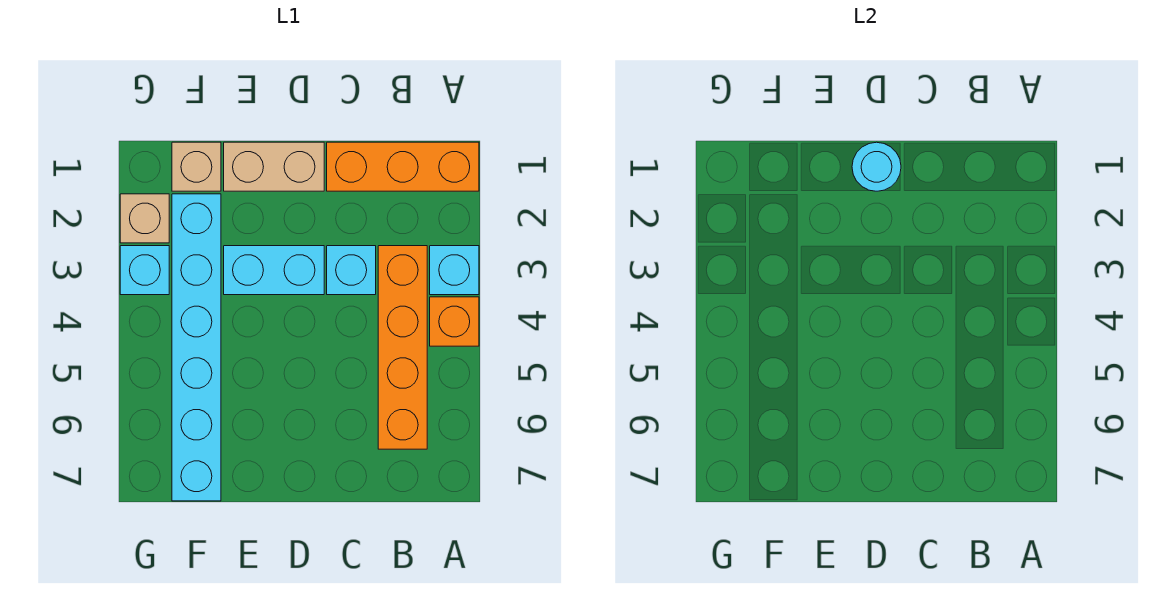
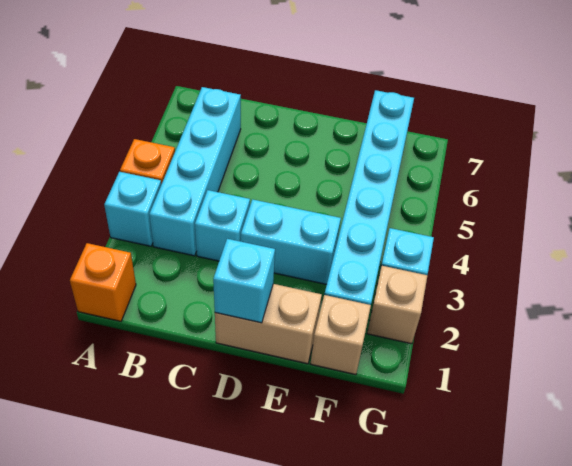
orange 1x3 brick [327,142,479,191] -> orange 1x1 brick [70,243,136,321]
orange 1x4 brick [378,246,427,449] -> cyan 1x4 brick [149,87,241,256]
cyan 1x1 round brick [852,142,901,191] -> cyan 1x1 brick [213,239,275,323]

